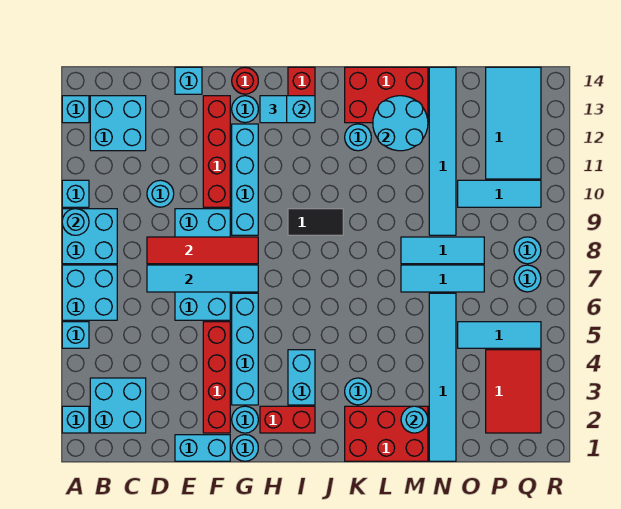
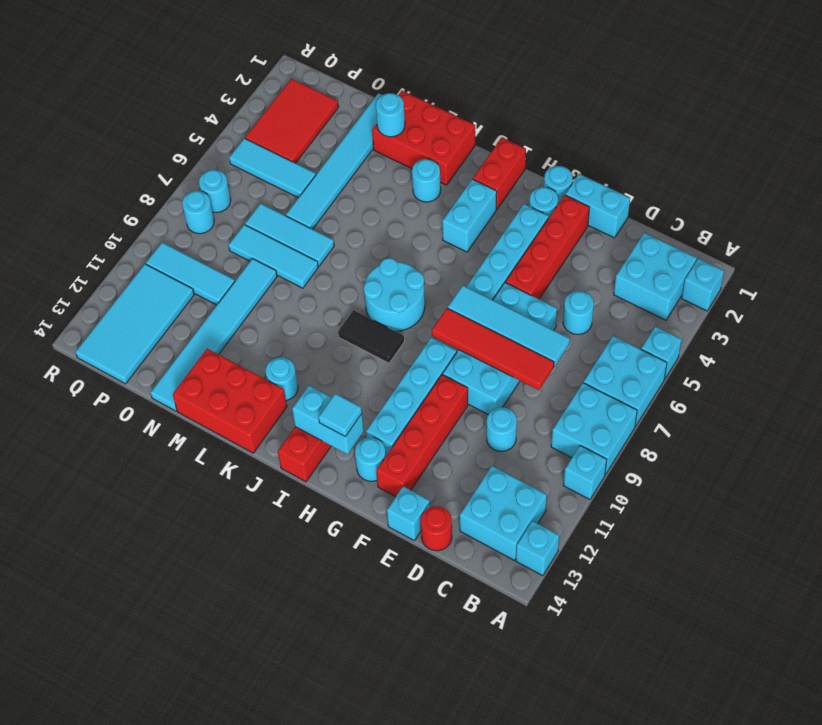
cyan 1x1 round brick [62,209,89,235] -> cyan 1x1 round brick moved to [563,291,594,334]
red 1x1 round brick [232,67,258,94] -> red 1x1 round brick moved to [421,506,452,551]
red 1x2 brick [260,406,315,433] -> red 1x2 brick turned to [473,138,526,210]
cyan 2x2 round brick [373,96,428,151] -> cyan 2x2 round brick moved to [364,258,425,331]

